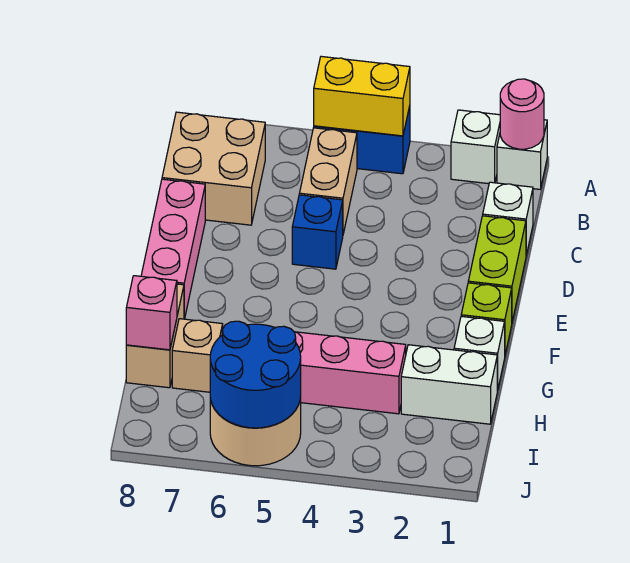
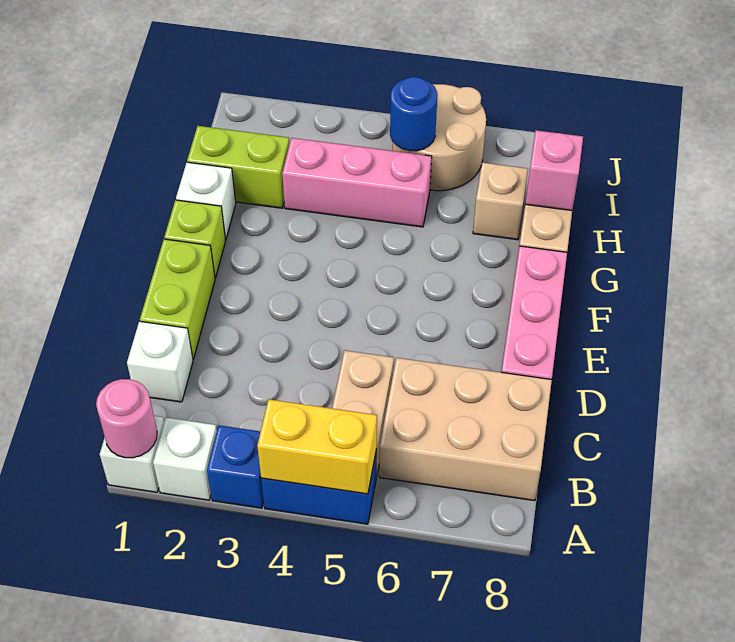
tan 2x2 brick [162,112,265,225] -> tan 2x3 brick [379,358,552,501]
blue 1x1 brick [292,195,343,269] -> blue 1x1 brick moved to [207,425,264,508]
white 1x2 brick [401,345,497,424] -> lime 1x2 brick [187,126,289,208]
blue 2x2 round brick [210,321,301,428] -> blue 1x1 round brick [390,77,437,151]

